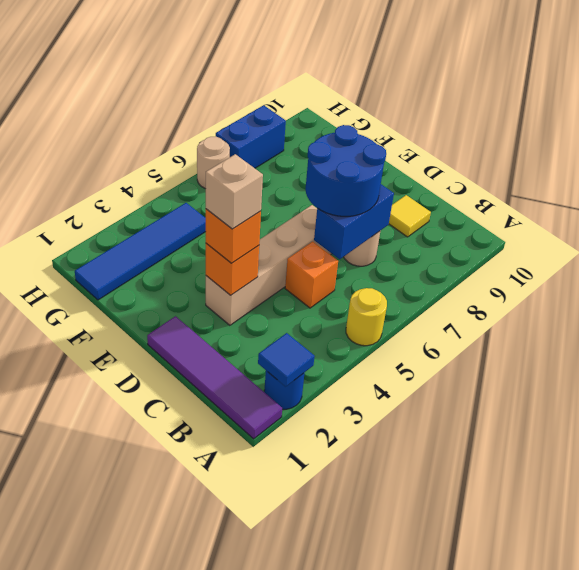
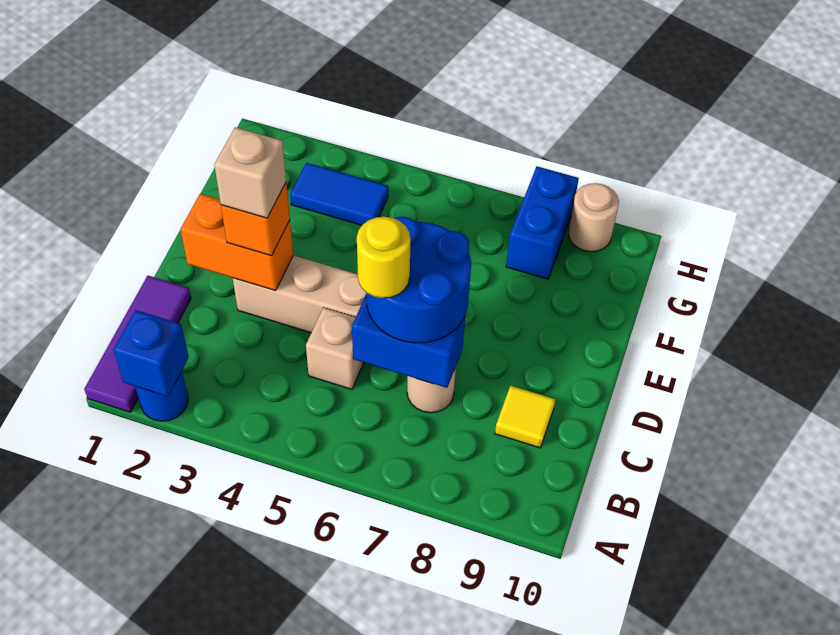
purple 1x4 tile [147,316,282,439] -> purple 1x3 tile [84,276,191,412]
blue 1x1 tile [258,333,315,387] -> blue 1x1 brick [113,310,189,397]
yellow 1x1 round brick [346,288,387,346] -> yellow 1x1 round brick moved to [357,217,411,298]
orange 1x1 brick [285,242,338,308] -> tan 1x1 brick [306,308,364,389]
orange 1x1 brick [206,244,259,295] -> orange 1x2 brick [180,194,293,291]
blue 1x4 tile [75,203,206,300] -> blue 1x2 tile [290,163,388,225]
tan 1x1 round brick [197,137,230,189] -> tan 1x1 round brick moved to [568,183,619,252]
blue 1x2 brick [216,105,286,168] -> blue 1x2 brick turned to [506,166,579,279]

